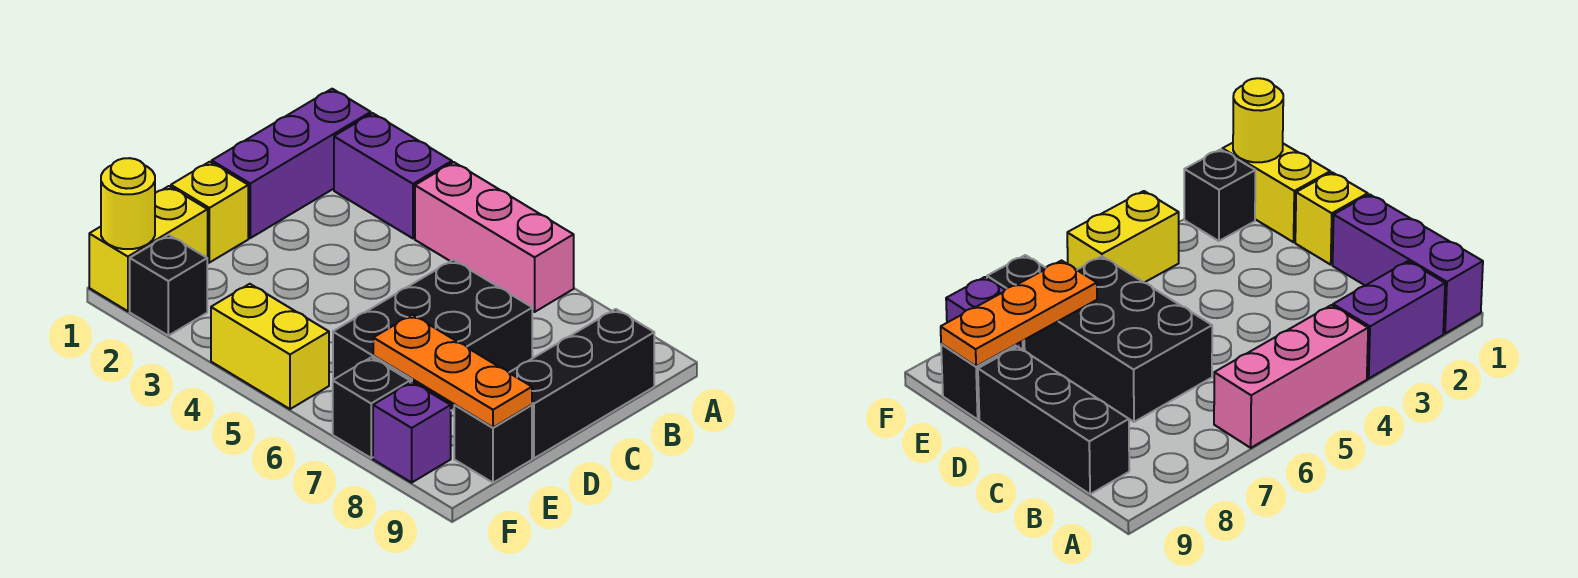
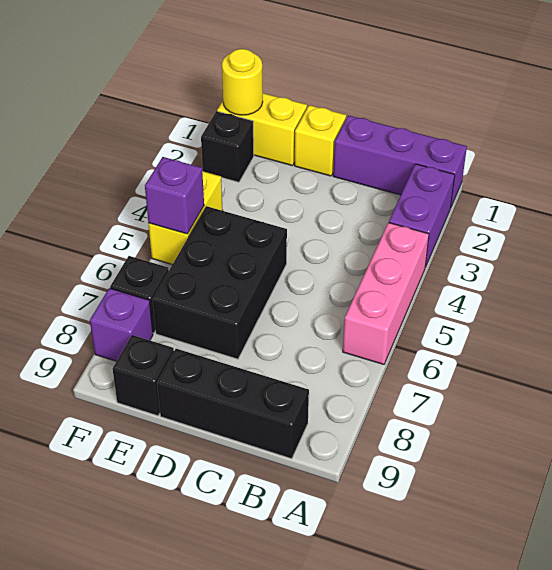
black 2x3 brick [333,260,532,410] -> black 2x3 brick turned to [153,206,287,359]
orange 1x3 plate [373,315,532,427] -> none
none -> purple 1x1 brick [145,157,204,234]

